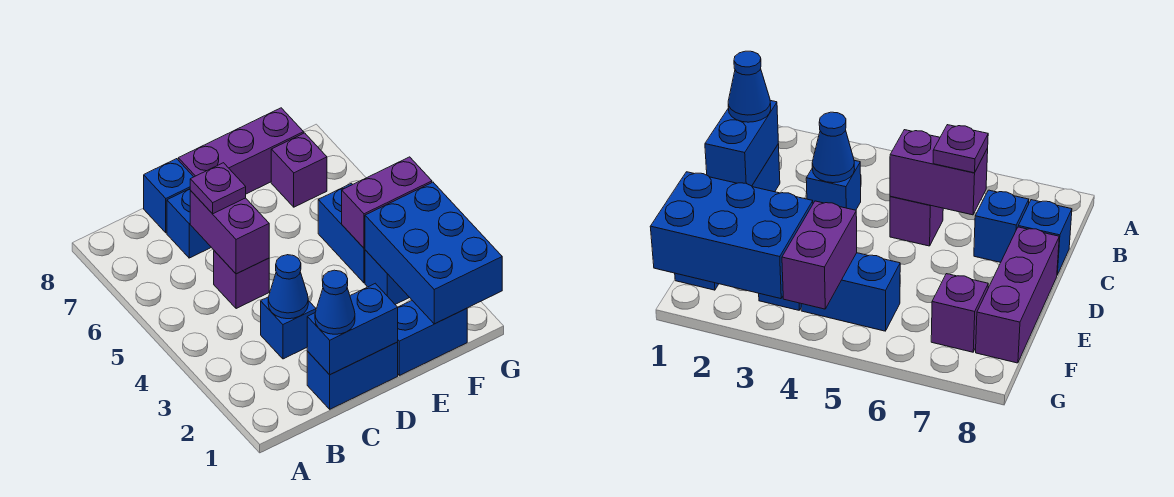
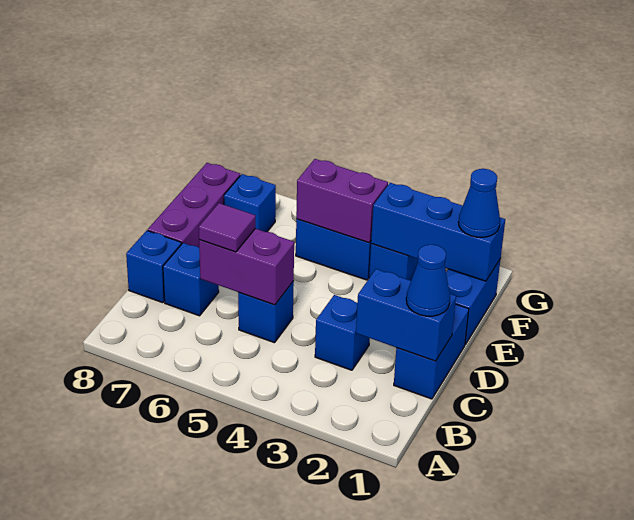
blue 1x2 brick [307,283,398,375] -> blue 1x2 brick turned to [356,269,456,361]
blue 1x1 cone [268,255,308,319] -> blue 1x1 cone moved to [458,169,500,237]
purple 1x1 brick [214,251,269,309] -> blue 1x1 brick [238,281,294,343]
purple 1x1 plate [190,163,246,214] -> purple 1x1 tile [199,203,255,252]
blue 2x3 brick [365,182,502,324] -> blue 1x3 brick [371,183,505,281]
purple 1x2 brick [342,157,432,248] -> purple 1x2 brick turned to [296,159,388,243]
purple 1x1 brick [271,133,327,207] -> blue 1x1 brick [224,174,276,232]

